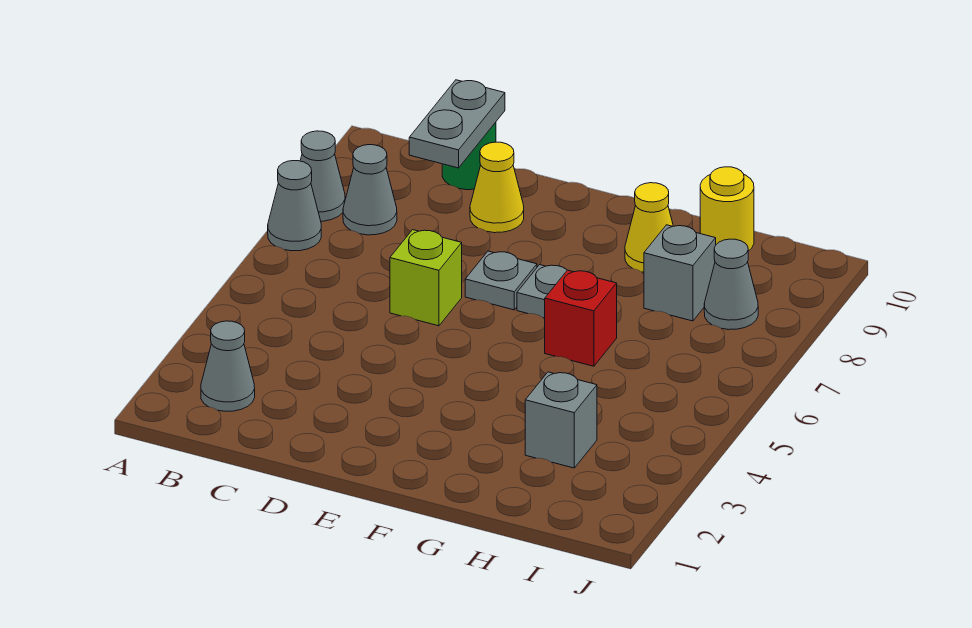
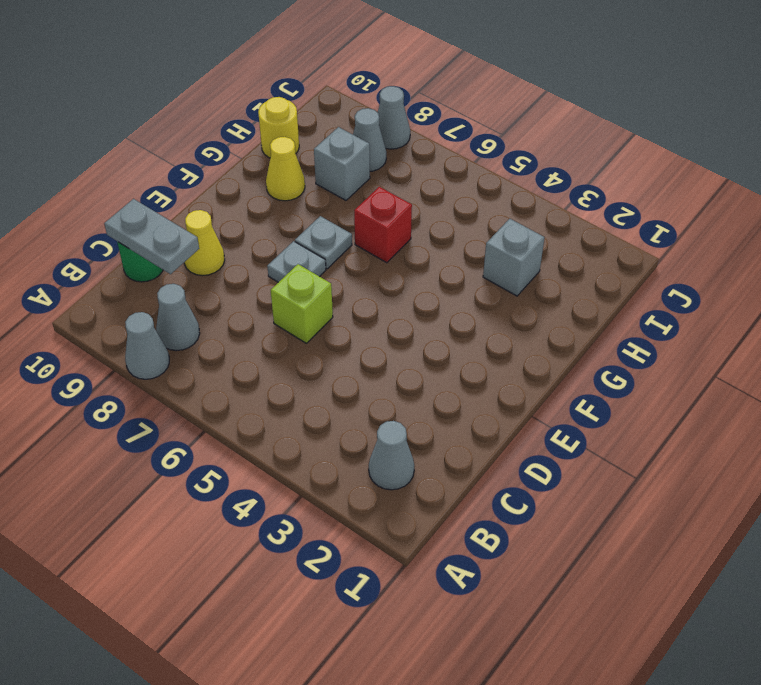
grey 1x1 cone [268,161,321,251] -> grey 1x1 cone moved to [377,86,410,149]

